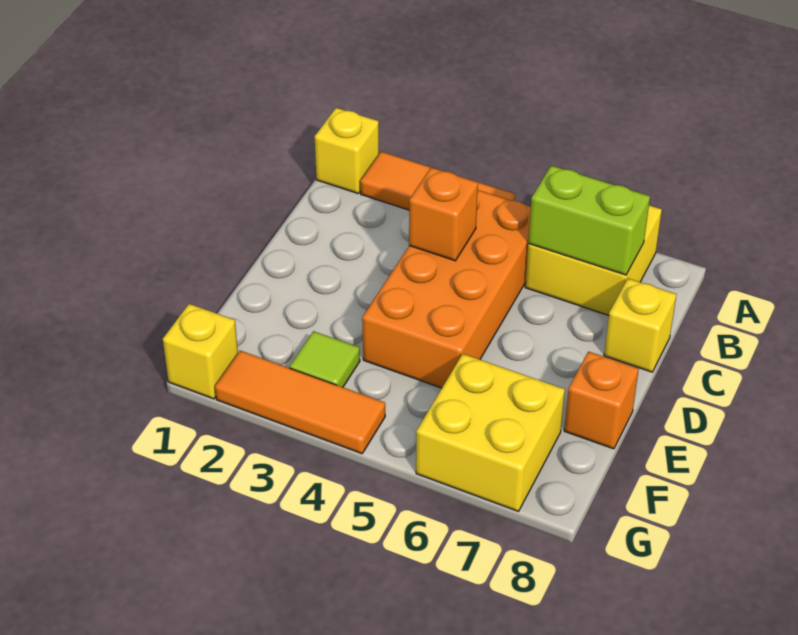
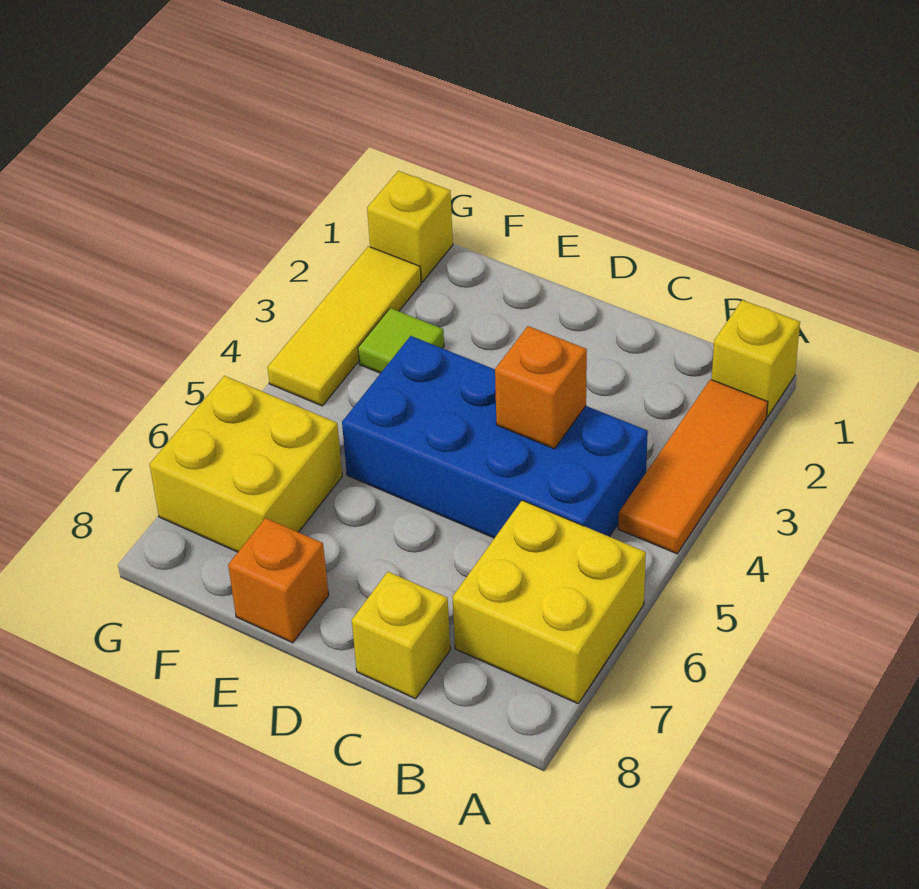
orange 2x4 brick [362,190,531,388] -> blue 2x4 brick [342,336,648,538]
lime 1x2 brick [528,166,650,275] -> none
orange 1x3 tile [215,351,385,454] -> yellow 1x3 tile [268,246,421,406]

